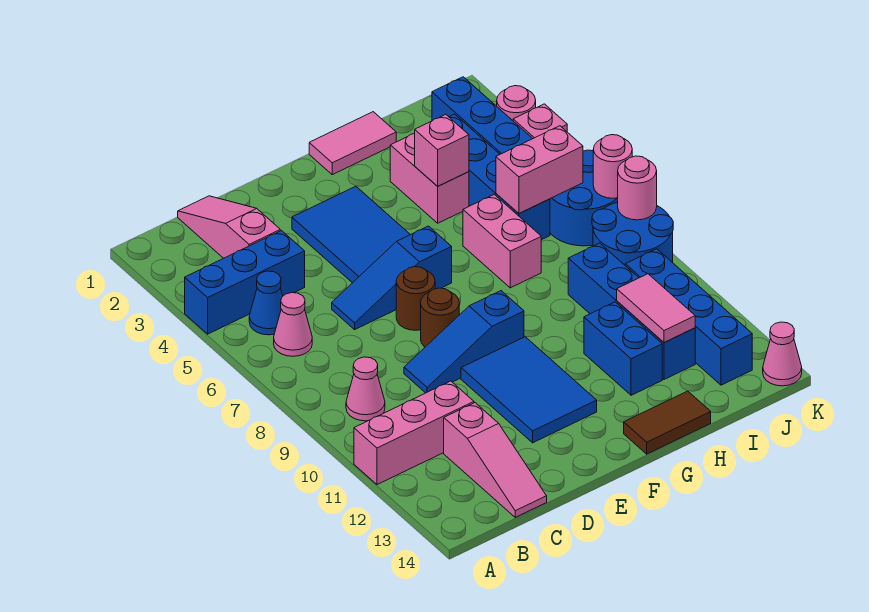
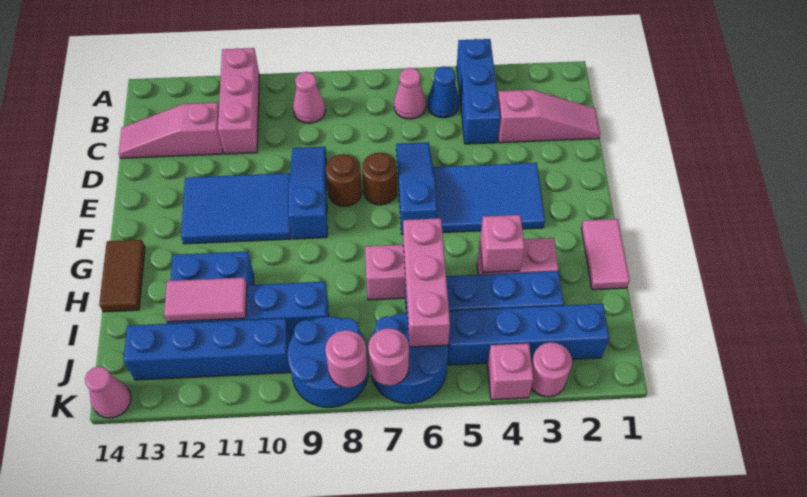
pink 1x2 brick [496,126,583,214] -> pink 1x3 brick [403,218,450,347]

